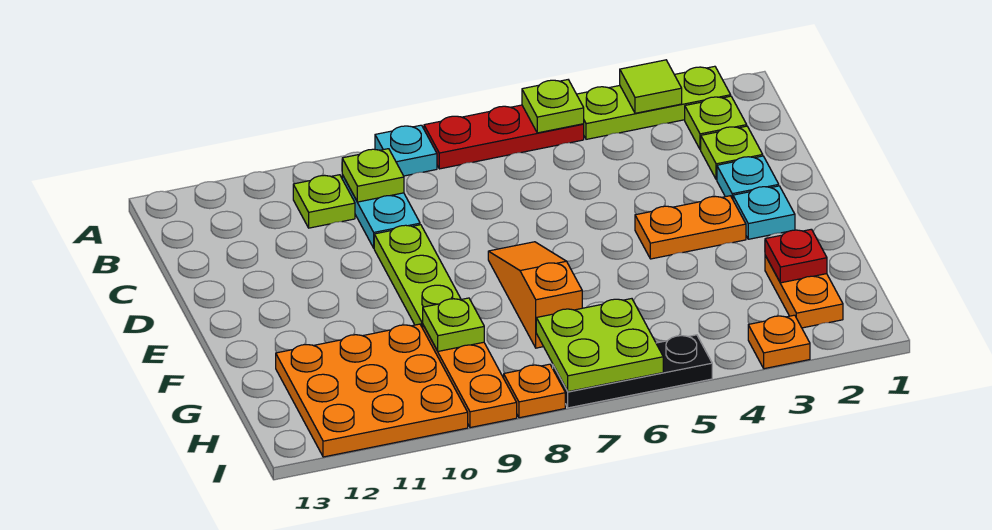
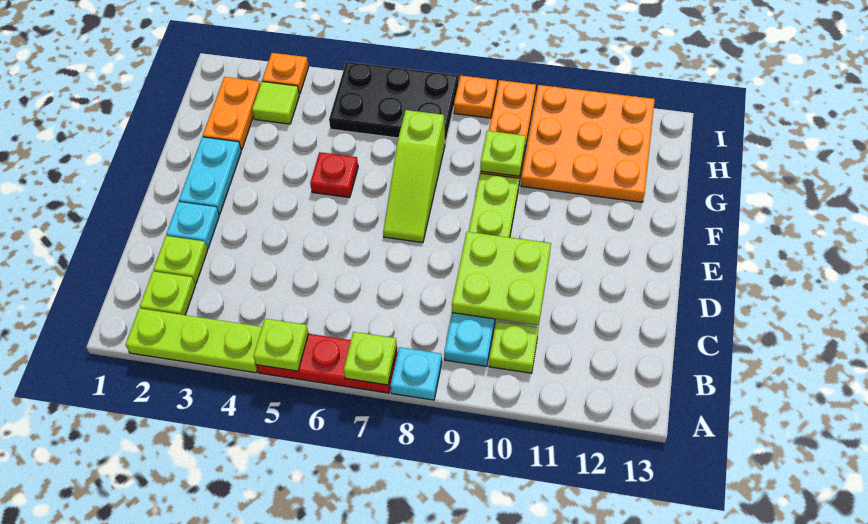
lime 1x1 tile [620,60,682,113] -> lime 1x1 tile moved to [252,82,299,124]
lime 1x1 plate [342,149,404,202] -> lime 1x1 plate moved to [344,332,397,385]
cyan 1x1 plate [733,186,795,239] -> cyan 1x2 plate [179,137,241,214]
orange 1x2 plate [635,196,746,259] -> none
orange 1x3 slope [488,242,582,348] -> lime 1x3 slope [383,110,445,243]
red 1x1 plate [765,229,827,283] -> red 1x1 plate moved to [310,152,358,198]
lime 2x2 plate [536,299,663,392] -> lime 2x2 plate moved to [452,232,551,325]
black 1x3 plate [553,335,712,408] -> black 2x3 plate [329,62,458,143]

